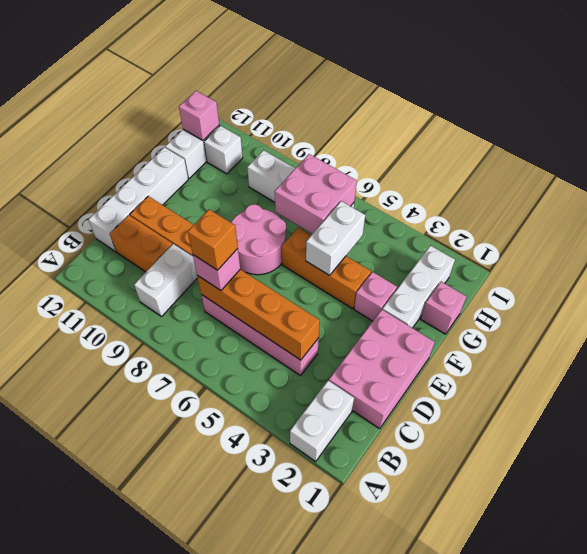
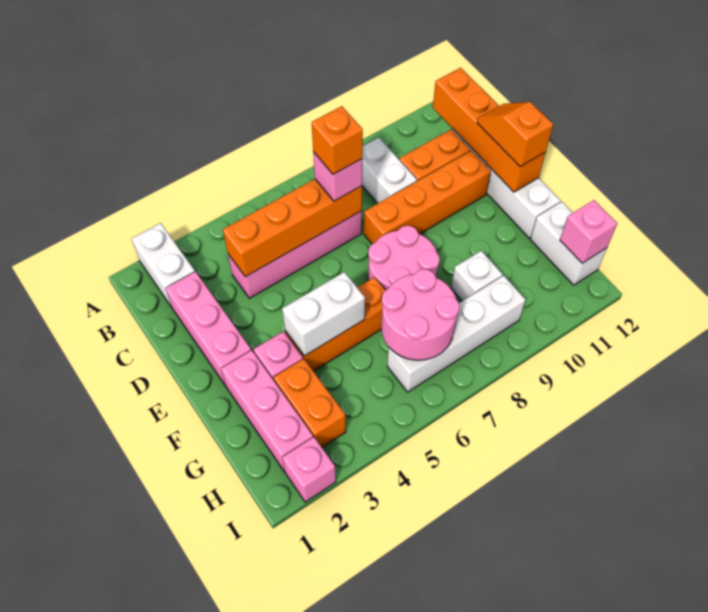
none -> orange 1x4 brick [433,68,546,192]
pink 2x3 brick [329,310,435,429] -> pink 1x3 brick [166,272,251,386]
none -> orange 1x2 slope [477,102,553,167]
white 1x3 brick [382,246,455,328] -> pink 1x3 brick [221,350,313,472]
white 1x2 brick [306,201,365,275] -> white 1x2 brick turned to [282,272,365,356]
pink 1x1 brick [421,282,467,334] -> pink 1x1 brick moved to [282,437,336,502]
none -> orange 1x2 brick [274,359,346,447]
pink 2x2 brick [275,154,357,234] -> pink 2x2 round brick [381,269,460,360]
white 1x1 brick [204,126,243,174] -> white 1x1 brick moved to [451,251,503,301]

